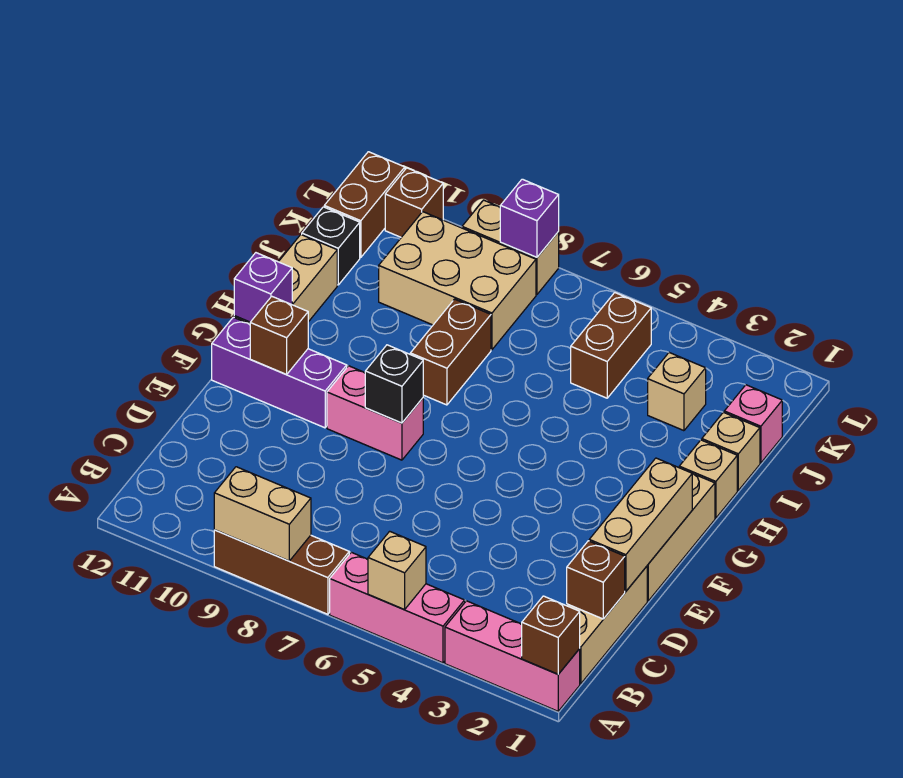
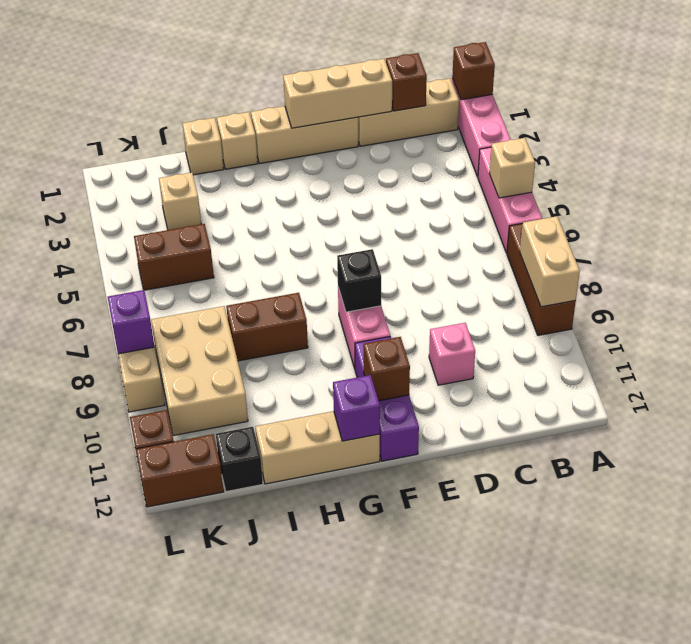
pink 1x1 brick [724,385,782,463] -> pink 1x1 brick moved to [429,323,475,385]

